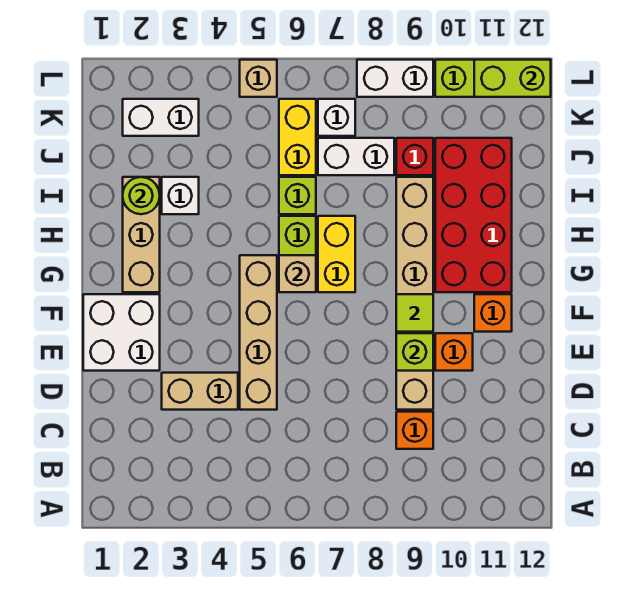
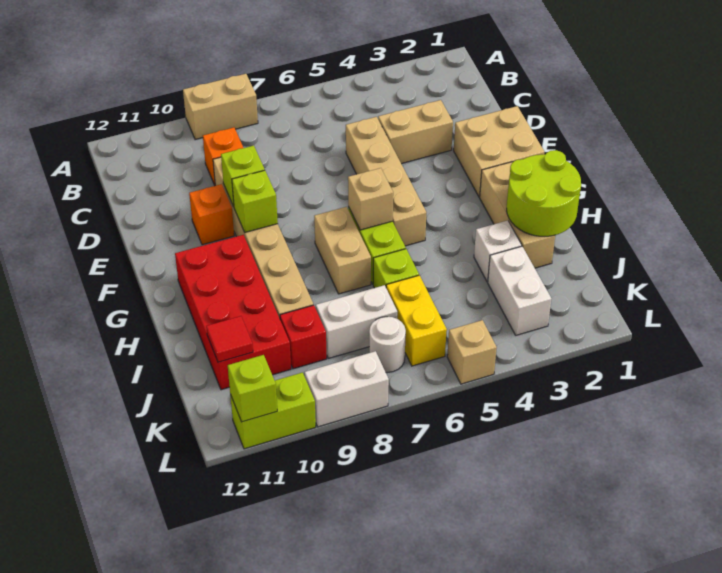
none -> tan 1x2 brick [183,74,258,140]
white 2x2 brick [83,294,160,371] -> tan 2x2 brick [454,106,544,197]
lime 1x1 tile [396,294,433,332] -> lime 1x1 brick [232,170,278,232]
orange 1x1 brick [474,294,512,332] -> none
yellow 1x2 brick [318,216,355,292] -> tan 1x2 brick [314,207,371,294]
lime 1x1 round brick [123,177,160,214] -> lime 2x2 round brick [507,150,581,236]
none -> red 1x1 tile [206,316,253,362]
white 1x2 brick [123,99,199,136] -> white 1x2 brick turned to [488,246,551,335]
white 1x1 brick [318,99,355,136] -> white 1x1 round brick [369,317,406,372]
lime 1x2 brick [474,60,551,97] -> lime 1x1 brick [228,355,277,422]

